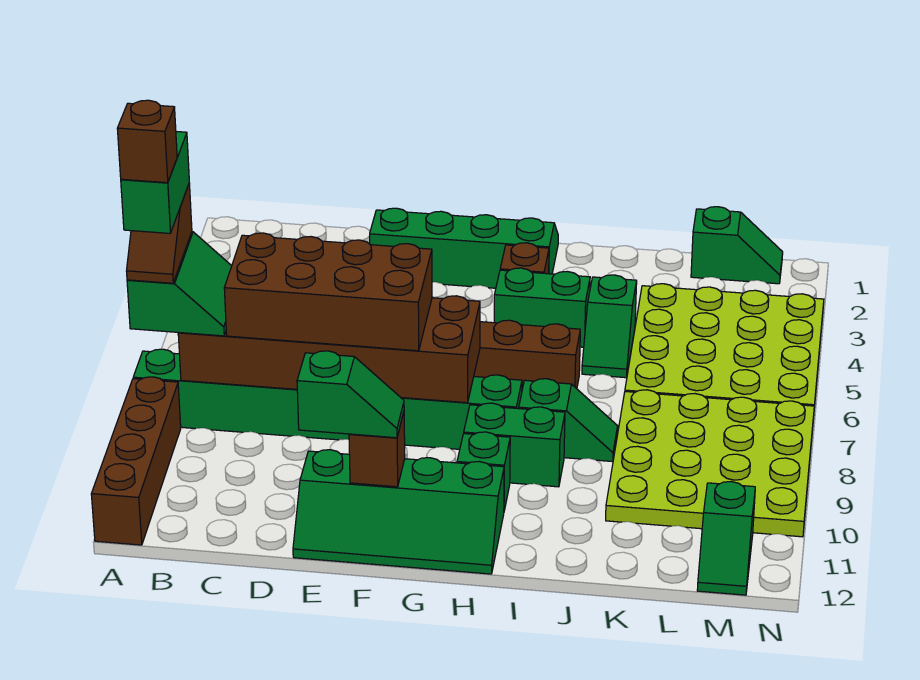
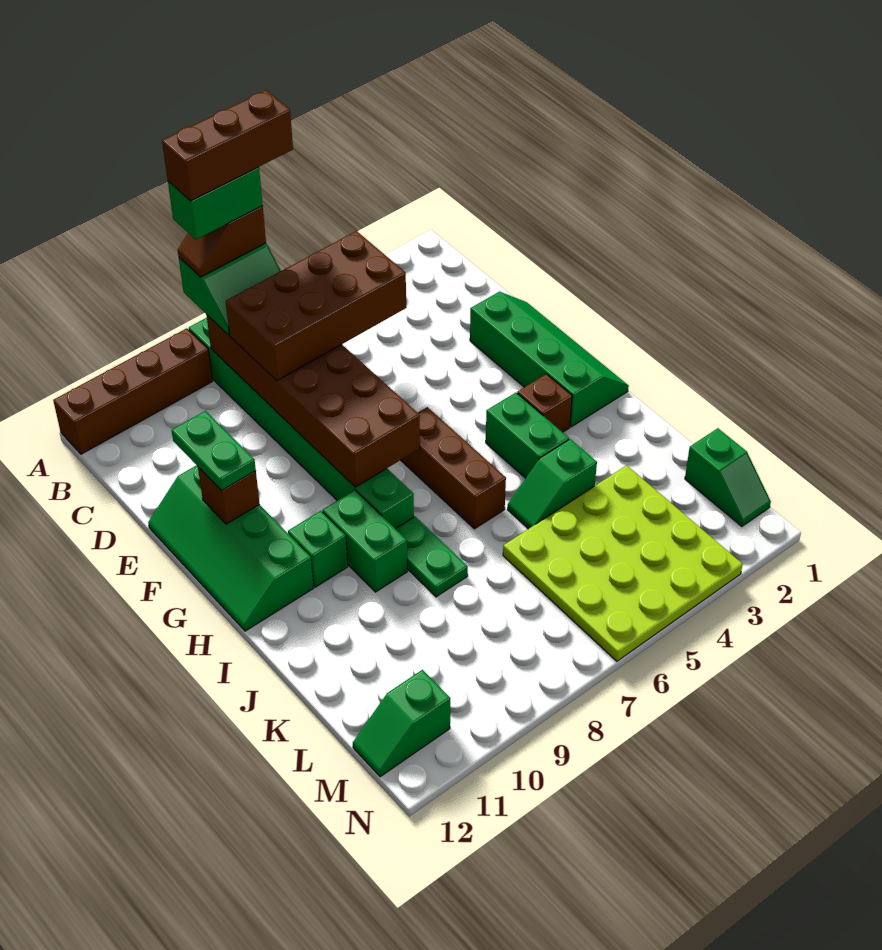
brown 1x1 brick [117,100,177,183] -> brown 1x3 brick [162,90,293,201]
brown 2x4 brick [224,233,432,351] -> brown 2x4 brick turned to [226,231,406,381]
green 1x2 slope [297,351,404,438] -> green 1x2 plate [172,411,256,490]
green 1x2 slope [519,379,618,462] -> green 1x2 plate [396,517,468,597]
lime 4x4 plate [606,390,814,537] -> none

